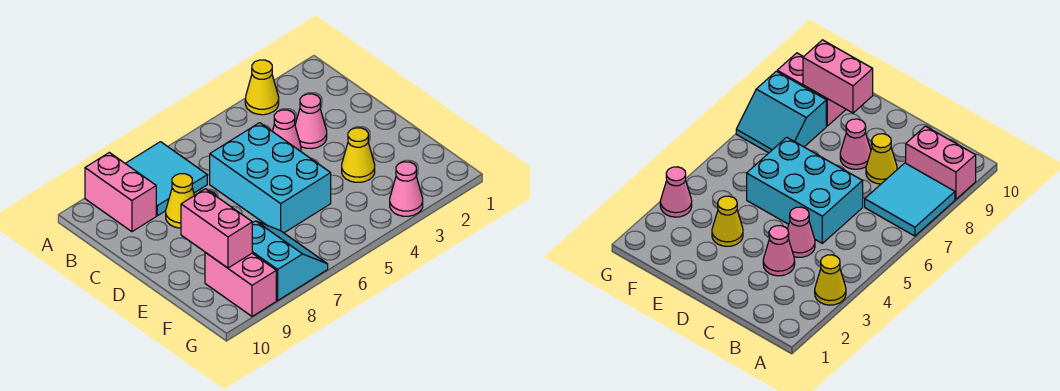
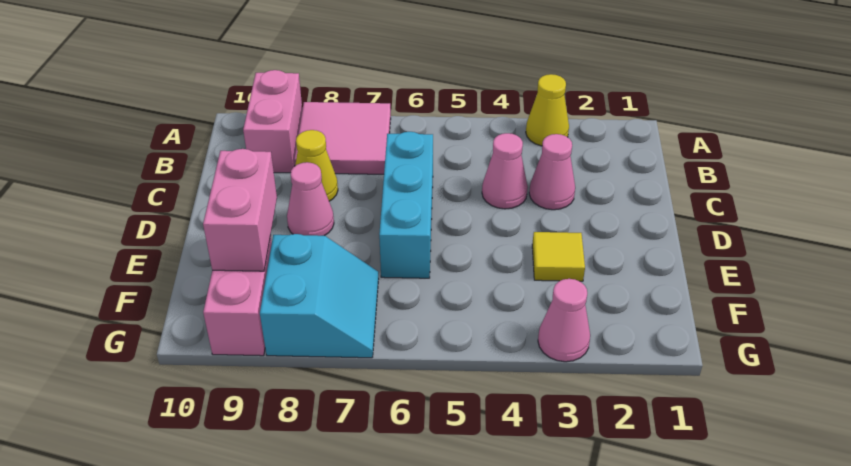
cyan 2x2 tile [125,142,207,216] -> pink 2x2 tile [294,102,391,174]
cyan 2x3 brick [210,123,331,233] -> cyan 1x3 brick [379,132,433,278]
yellow 1x1 cone [342,128,375,182] -> yellow 1x1 tile [532,232,585,281]

